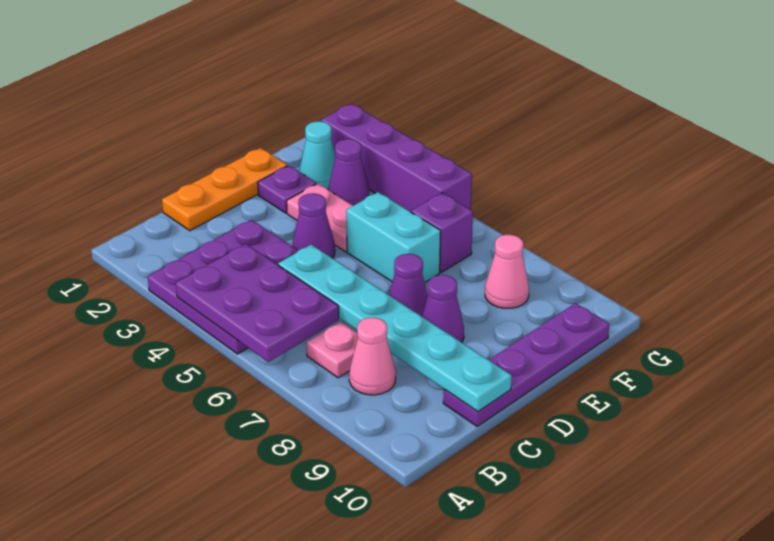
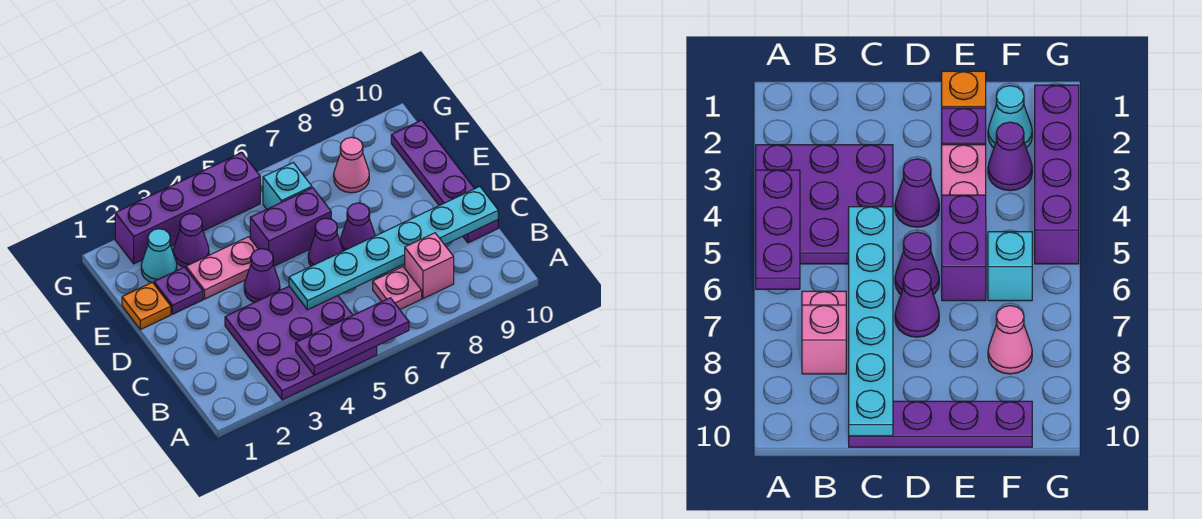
purple 2x3 plate [176,244,339,362] -> purple 1x3 plate [296,298,409,375]
pink 1x1 cone [349,318,396,395] -> pink 1x1 brick [405,233,454,299]
orange 1x3 plate [162,148,287,231] -> orange 1x1 plate [122,282,171,330]
purple 1x1 cone [422,275,464,342] -> purple 1x1 cone moved to [308,218,343,266]
cyan 1x2 brick [346,192,441,282] -> purple 1x2 brick [250,188,331,266]
purple 1x1 brick [411,193,473,272] -> cyan 1x1 brick [263,162,312,209]

